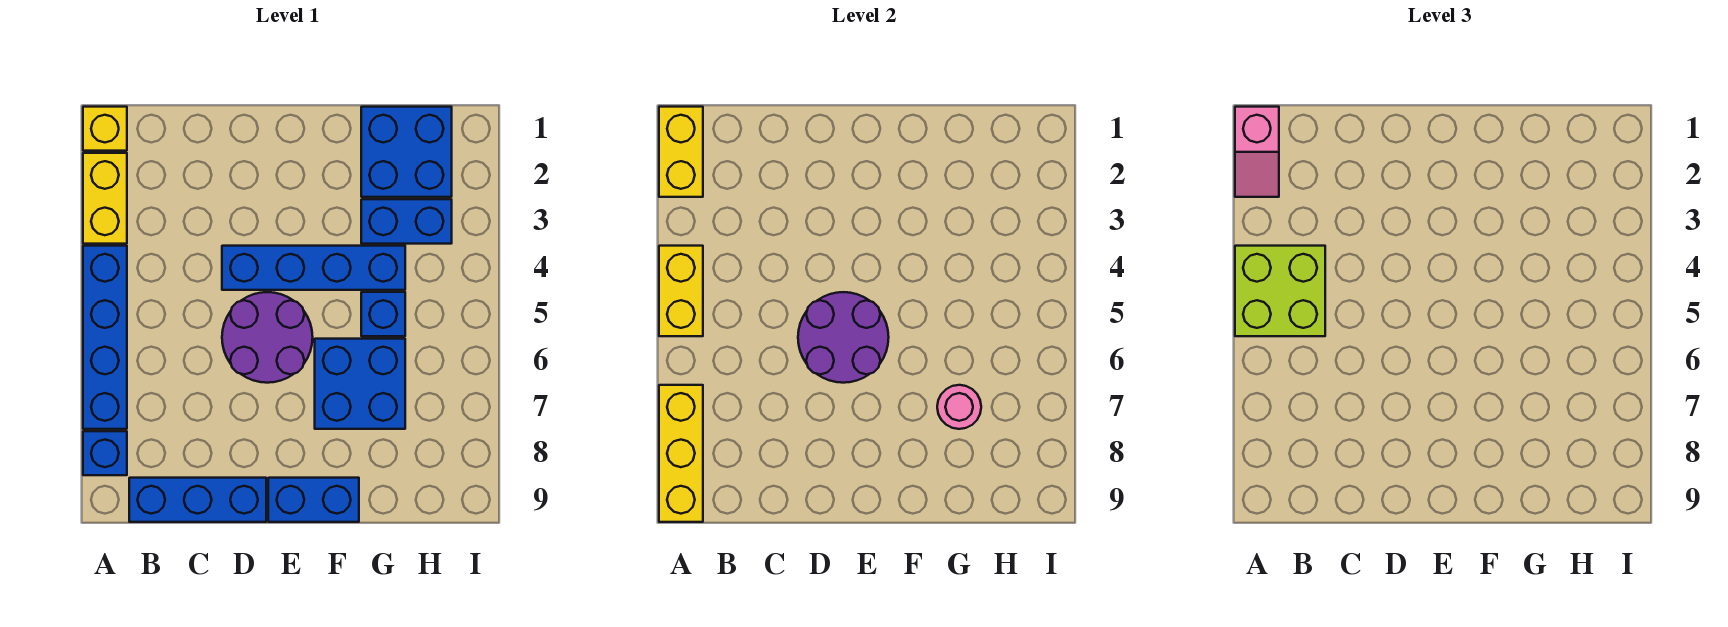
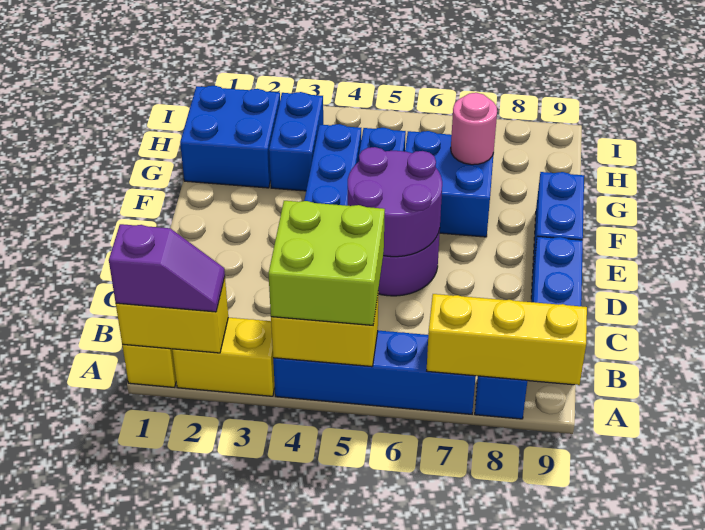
pink 1x2 slope [1235,107,1279,197] -> purple 1x2 slope [109,224,225,312]

